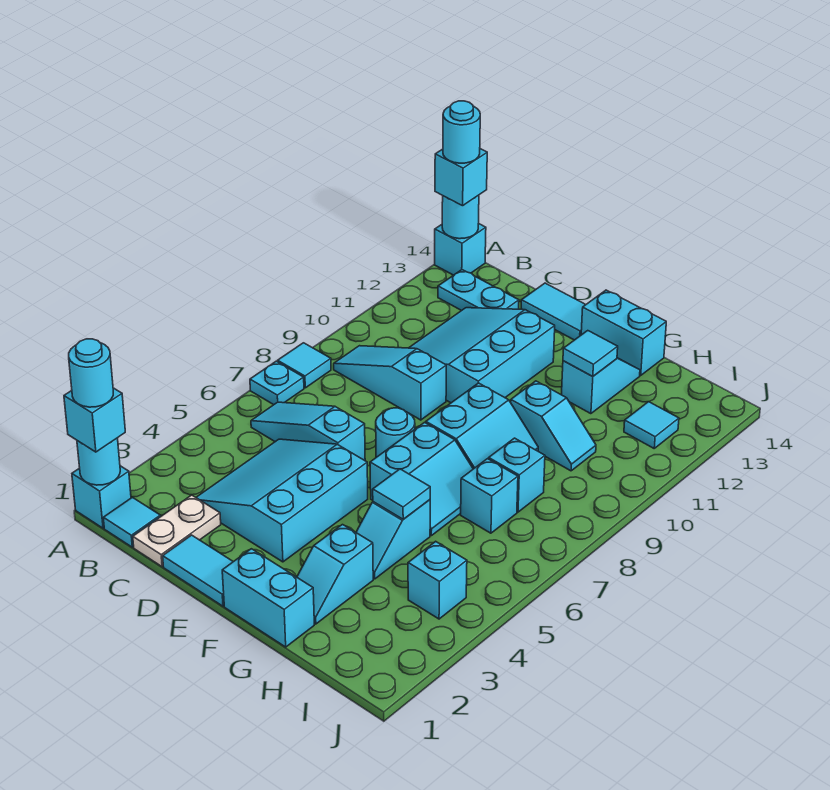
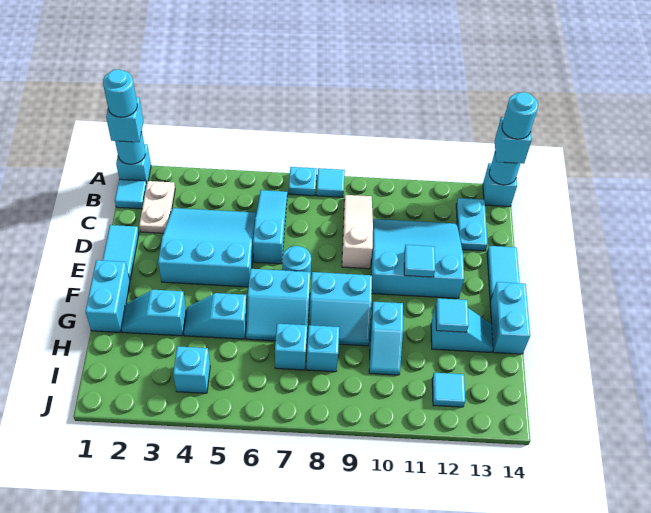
cyan 1x3 slope [334,346,446,420] -> white 1x3 slope [342,195,373,269]
white 1x2 plate [133,495,221,567] -> white 1x2 plate turned to [139,181,175,233]
cyan 1x1 tile [373,469,430,519] -> cyan 1x1 tile moved to [404,245,435,277]

